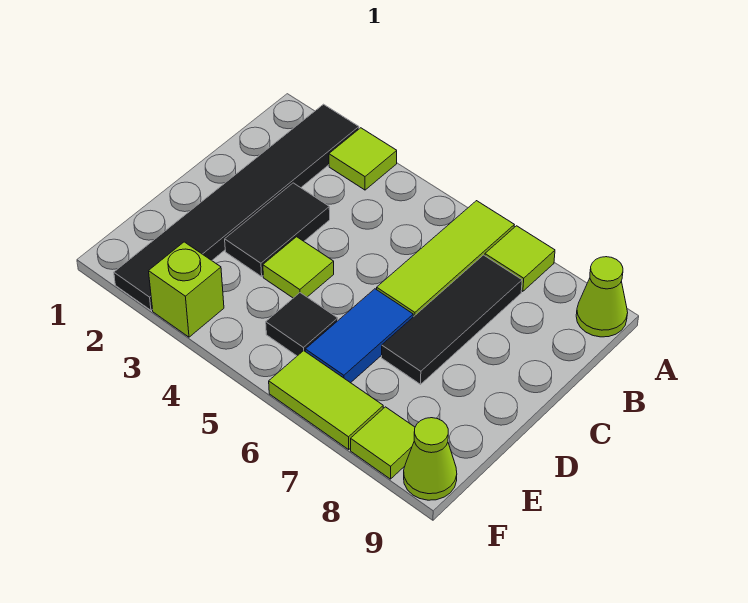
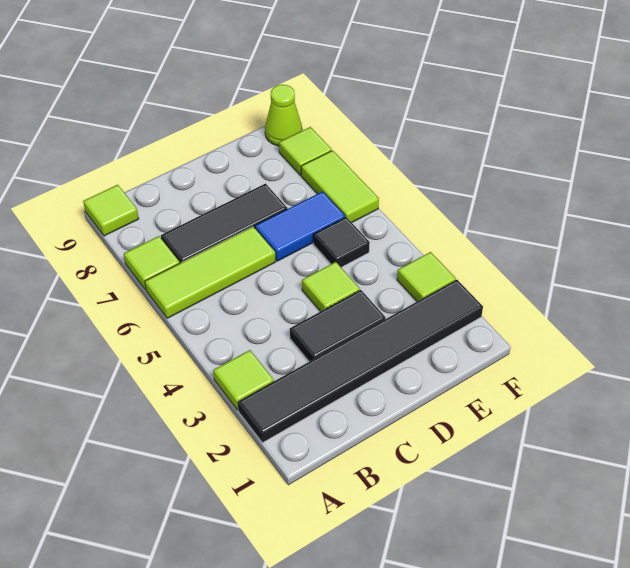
lime 1x1 cone [576,257,628,337] -> lime 1x1 tile [83,185,139,236]
lime 1x1 brick [149,242,224,337] -> lime 1x1 tile [397,252,456,301]

